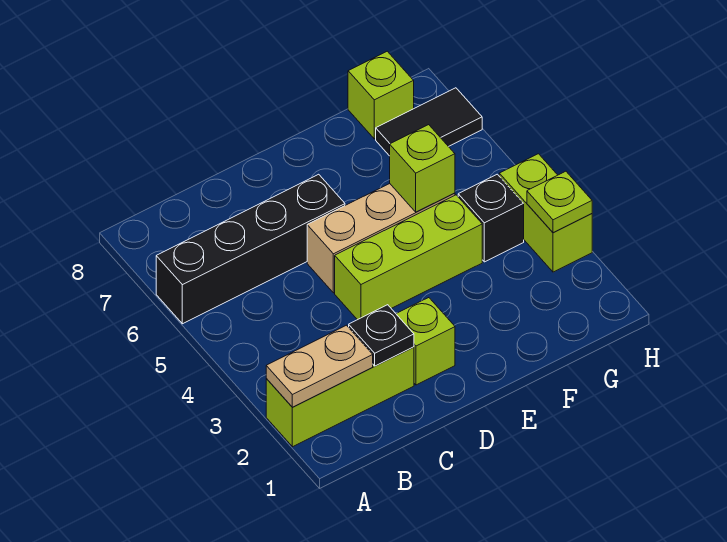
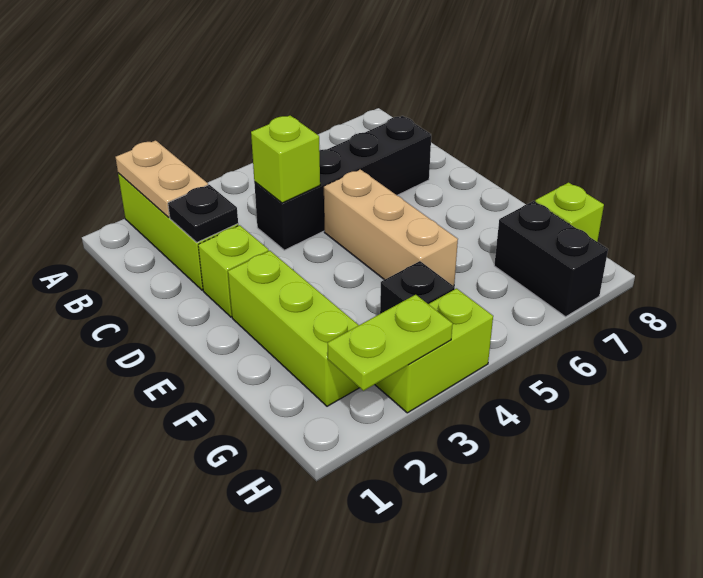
black 1x4 brick [156,174,345,324] -> black 1x4 brick turned to [254,116,431,250]
lime 1x3 brick [335,195,482,320] -> lime 1x3 brick moved to [228,251,359,406]
lime 1x1 brick [390,125,455,212] -> lime 1x1 brick moved to [251,116,320,203]
black 1x2 tile [376,88,482,156] -> black 1x2 brick [494,201,608,317]
lime 1x1 plate [527,171,592,233] -> lime 1x2 plate [328,295,453,391]

